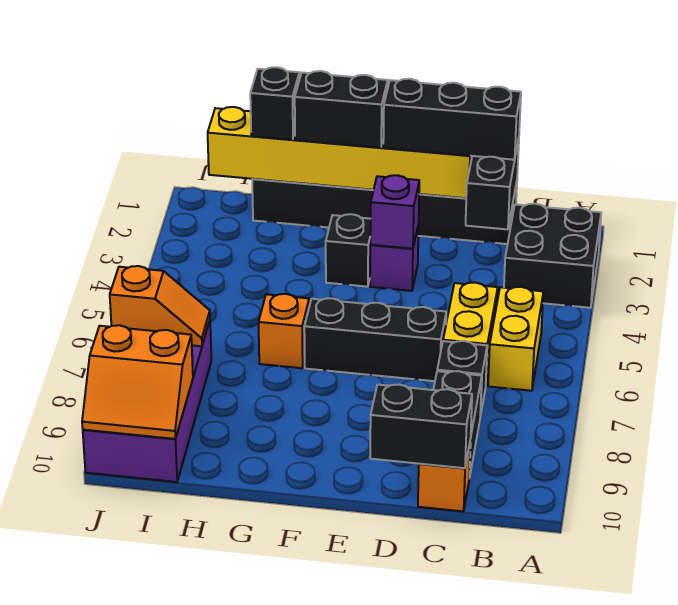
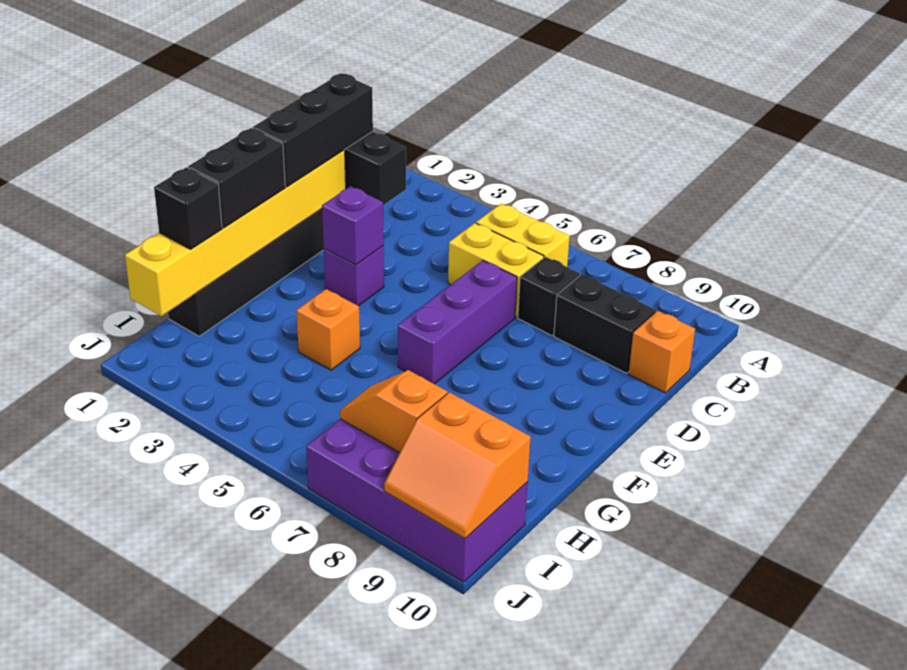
black 2x2 brick [504,204,601,308] -> none
black 1x2 brick [370,385,472,468] -> none
black 1x3 brick [304,298,446,381] -> purple 1x3 brick [398,260,517,384]
black 1x1 brick [326,214,371,287] -> none
orange 1x1 brick [259,294,309,368] -> orange 1x1 brick moved to [296,289,360,370]
orange 1x2 slope [110,266,210,346] -> orange 1x2 slope turned to [340,370,447,453]
orange 2x2 slope [82,325,193,439] -> orange 2x2 slope turned to [384,392,531,539]

